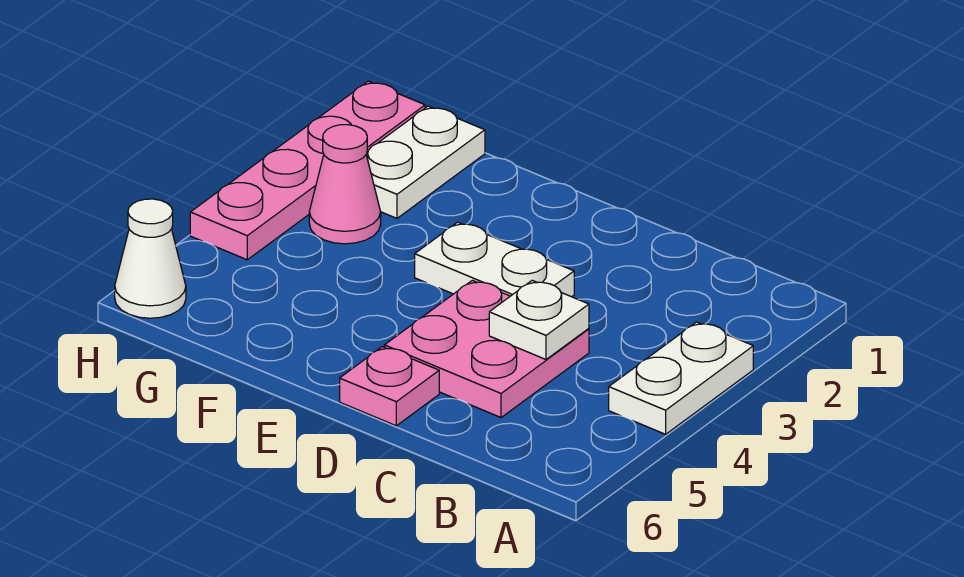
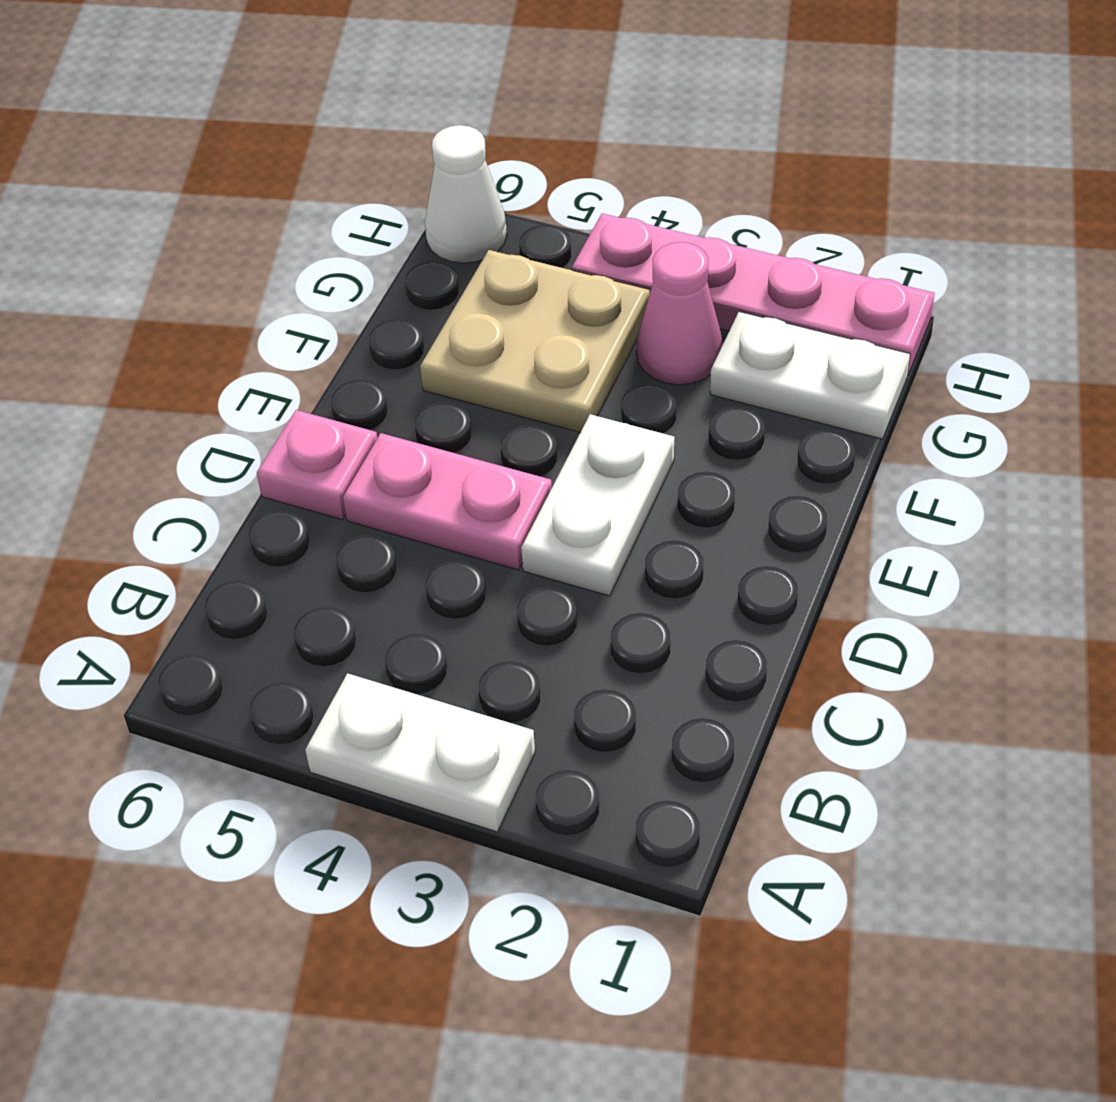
pink 2x2 plate [384,280,589,418] -> pink 1x2 plate [343,433,552,570]
white 1x1 plate [489,280,589,359] -> none
none -> tan 2x2 plate [420,250,650,432]

